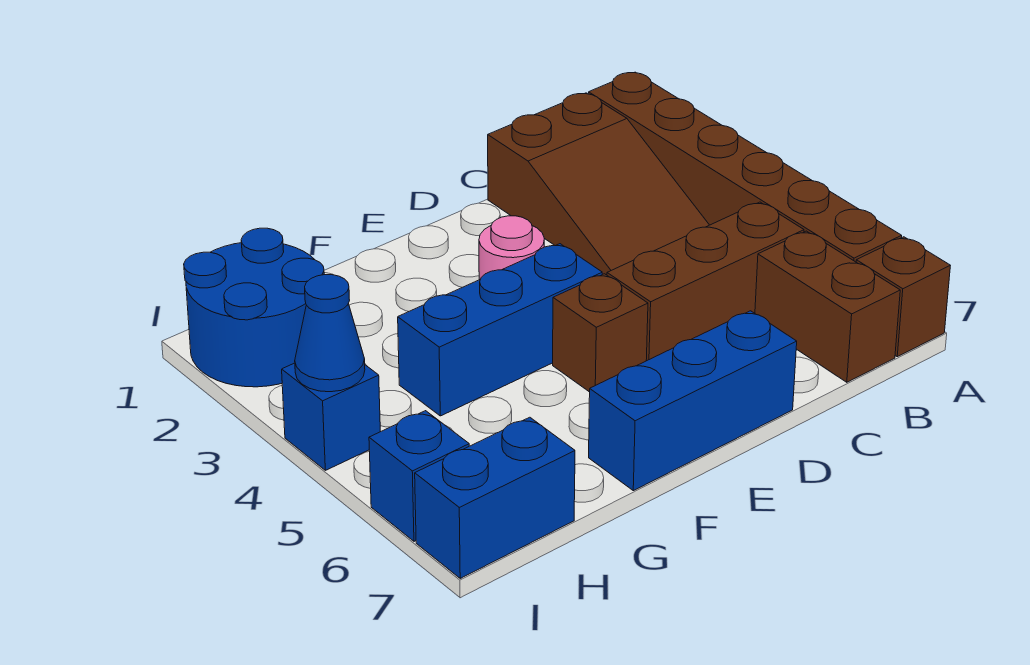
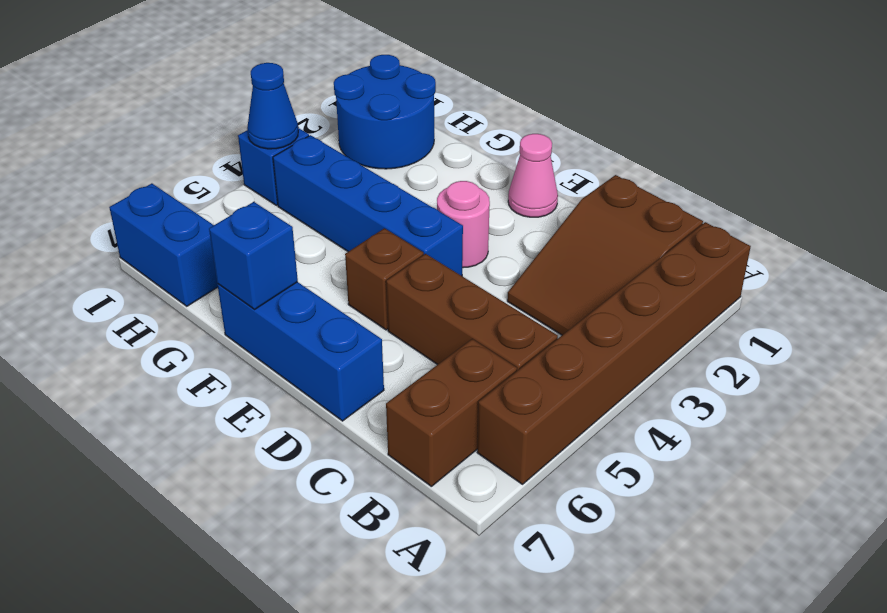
brown 1x1 brick [856,237,950,357] -> none
none -> pink 1x1 cone [508,134,558,217]
blue 1x3 brick [398,244,602,416] -> blue 1x4 brick [273,135,463,276]
blue 1x1 brick [369,411,469,541] -> blue 1x1 brick moved to [209,202,298,309]

